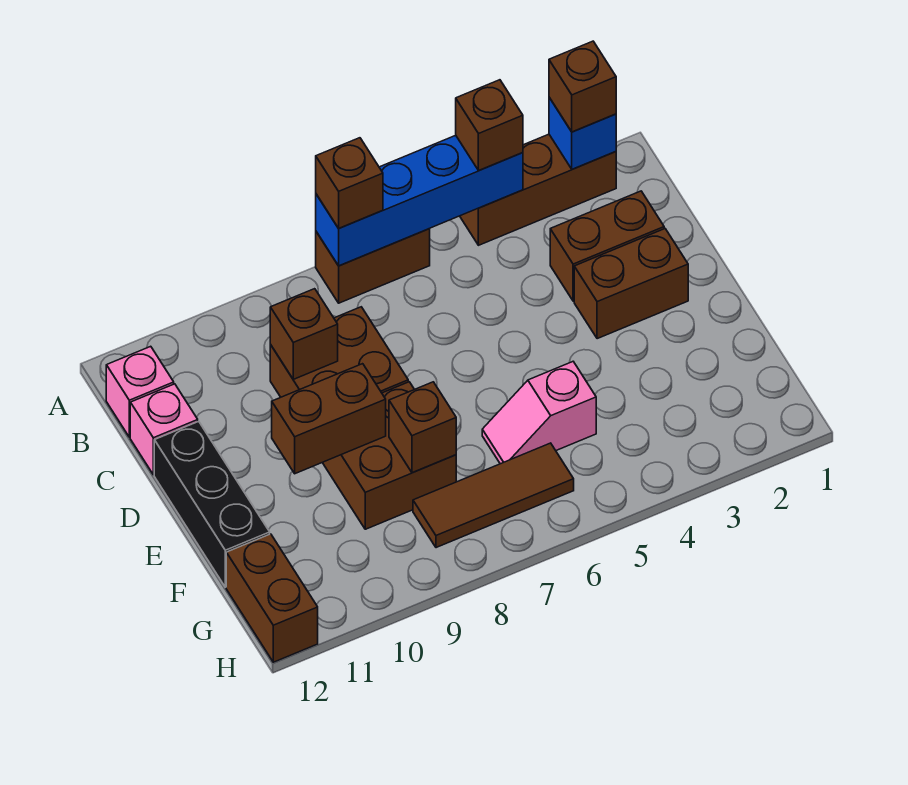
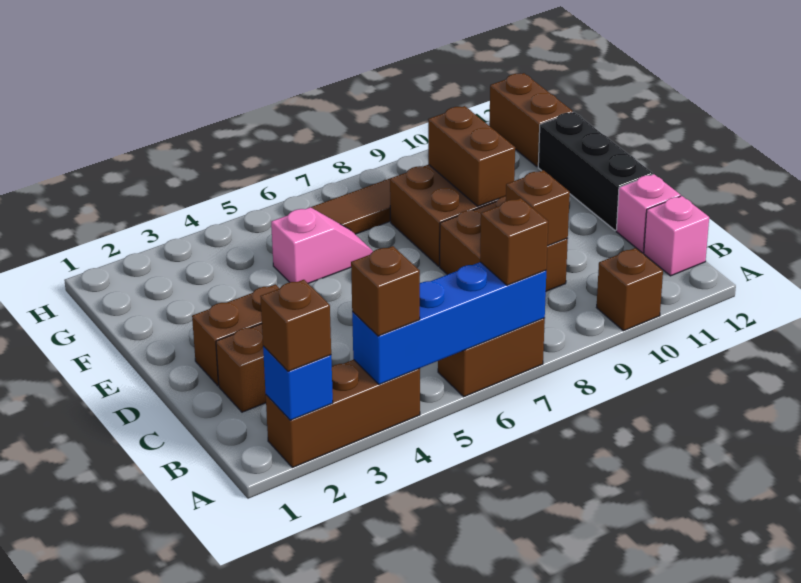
brown 1x2 brick [272,364,386,474] -> brown 1x2 brick turned to [428,106,515,206]
brown 1x1 brick [389,382,456,473] -> brown 1x1 brick moved to [597,248,663,331]

